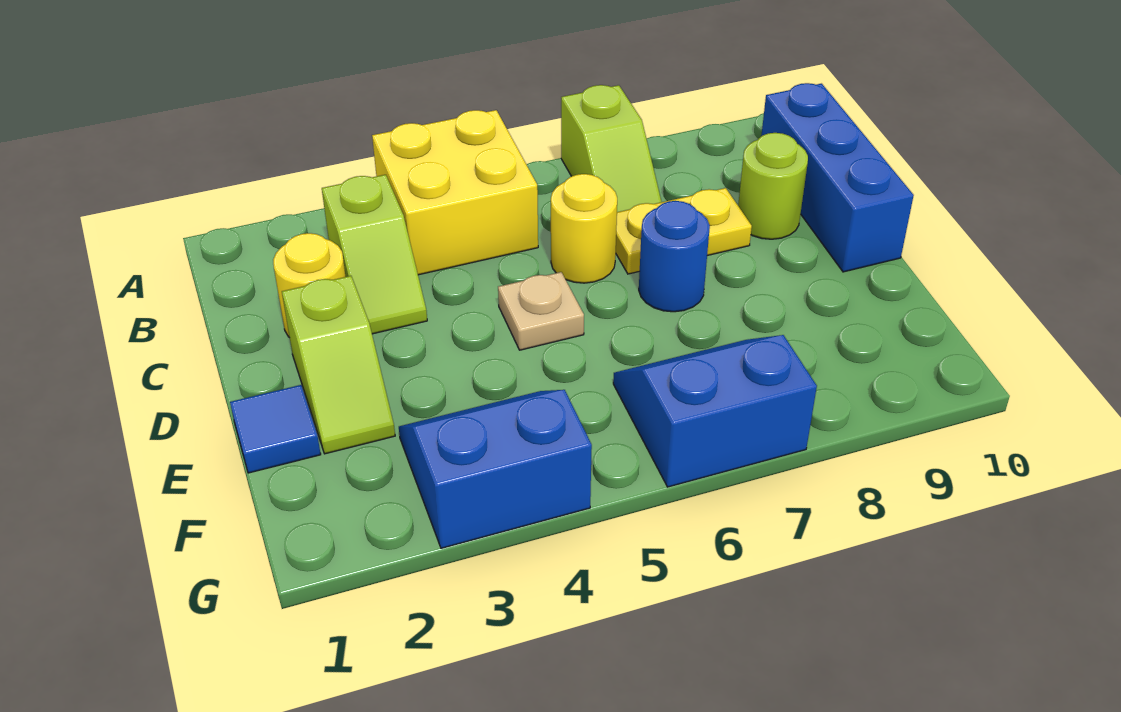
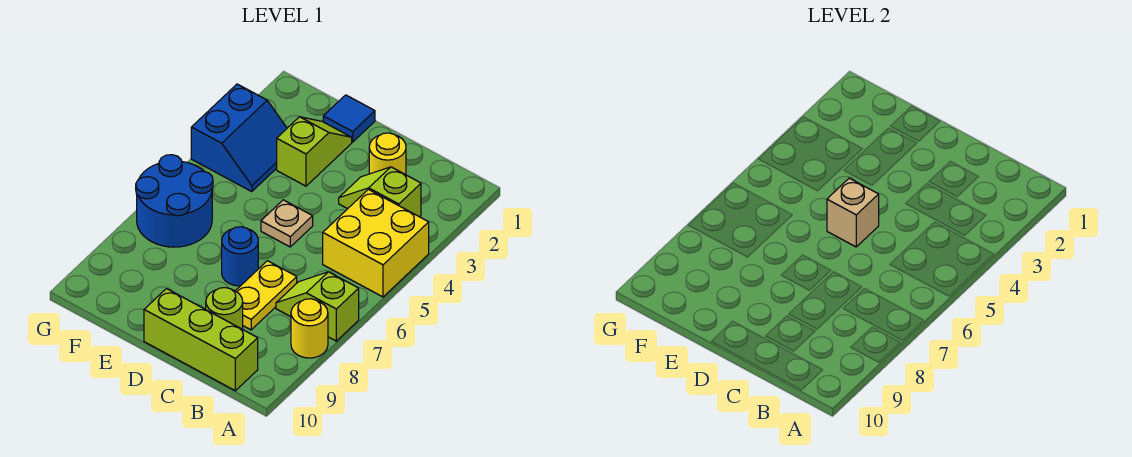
blue 1x3 brick [761,83,914,272] -> lime 1x3 brick [144,289,258,391]
yellow 1x1 round brick [551,174,617,283] -> yellow 1x1 round brick moved to [291,299,328,358]
lime 1x2 slope [282,276,395,454] -> lime 1x2 slope turned to [277,117,352,186]
none -> tan 1x1 brick [827,178,879,247]
blue 2x2 slope [613,335,817,487] -> blue 2x2 round brick [136,155,213,247]

